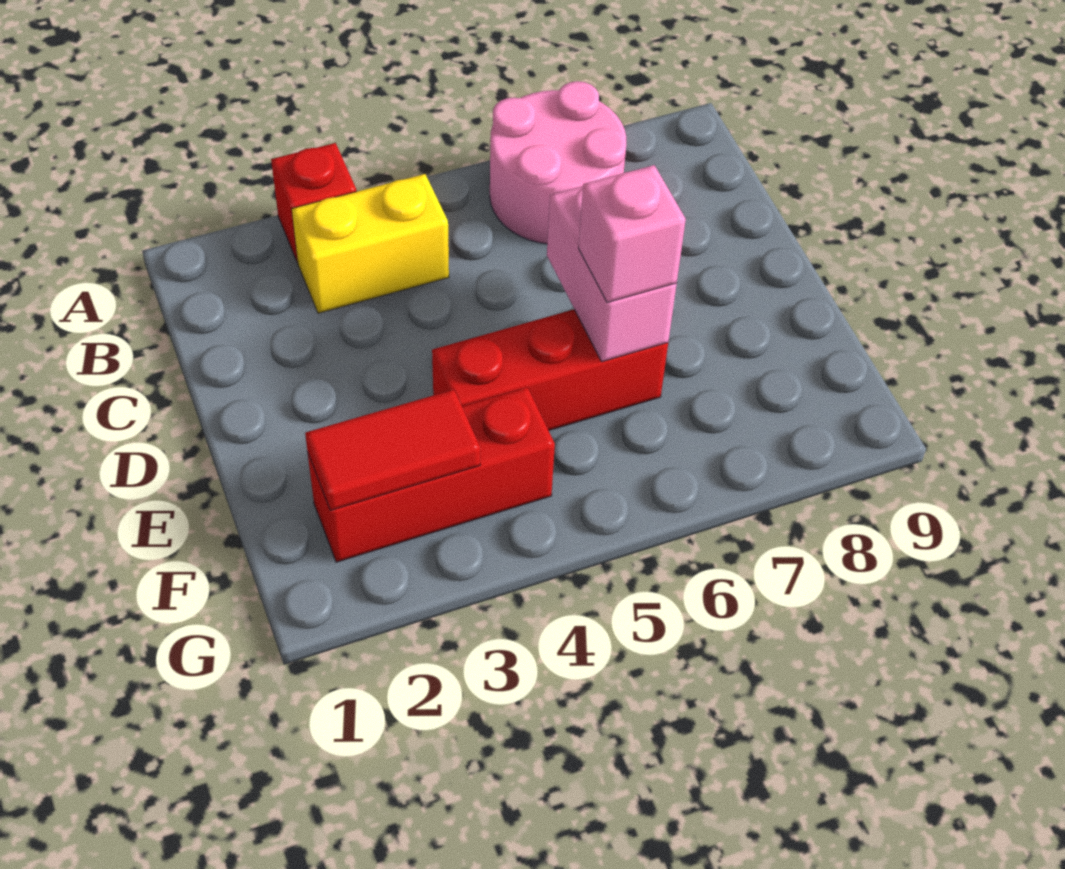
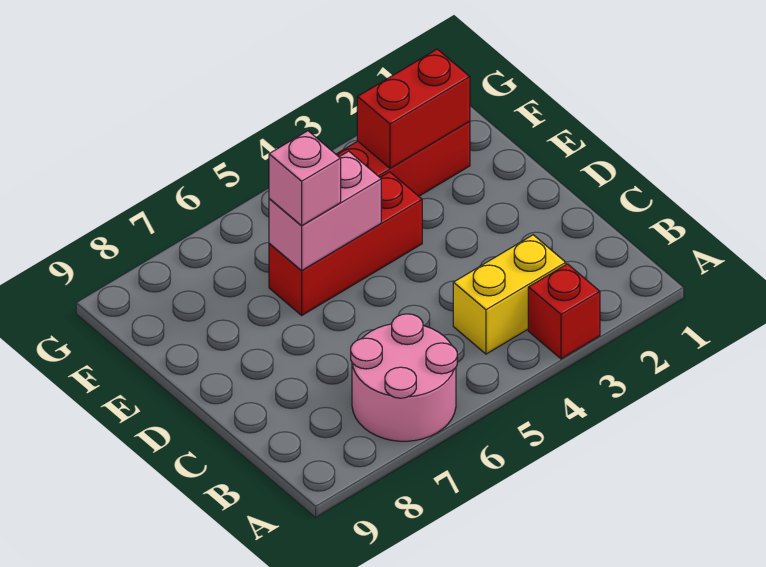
pink 1x2 brick [547,186,677,362] -> pink 1x2 brick turned to [269,151,381,270]
red 1x2 tile [305,390,480,510] -> red 1x2 brick [357,49,470,169]

